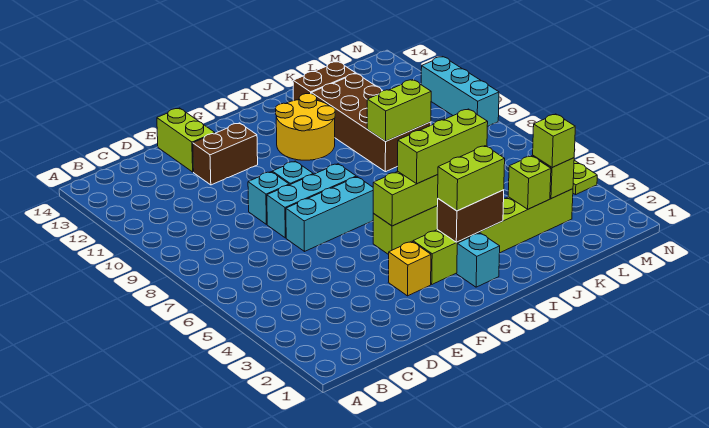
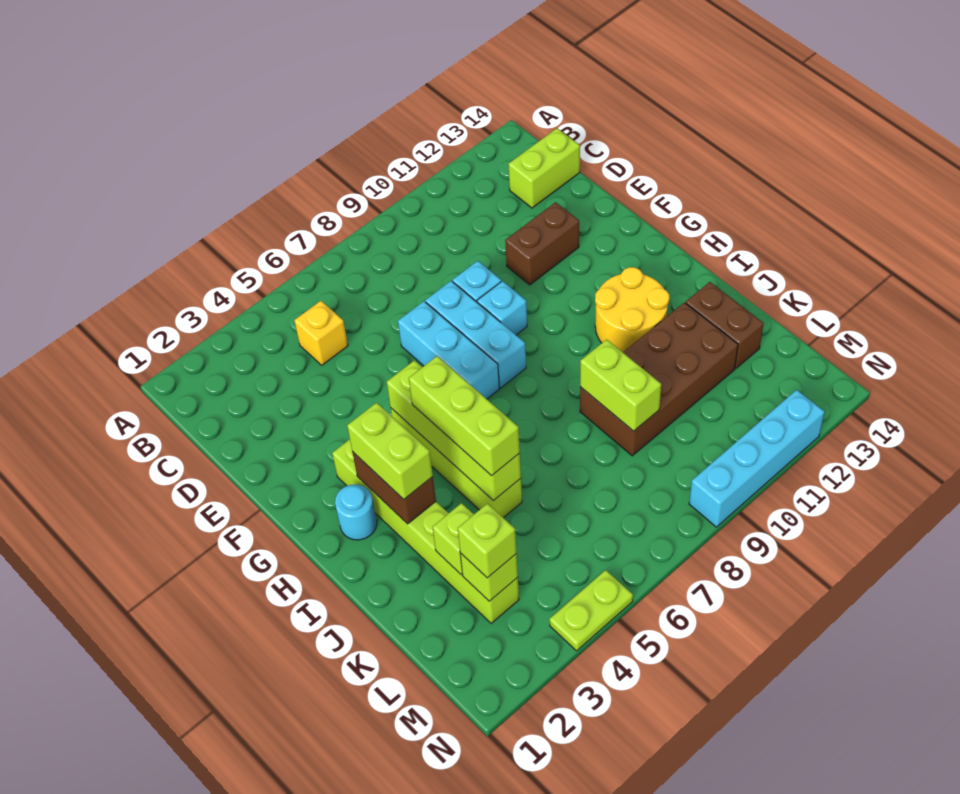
brown 1x2 brick [193,123,258,185] -> brown 1x2 brick turned to [505,202,579,285]
lime 1x2 brick [157,108,215,172] -> lime 1x2 brick moved to [509,128,580,208]
yellow 1x1 brick [388,241,431,296] -> yellow 1x1 brick moved to [294,301,348,365]
cyan 1x1 brick [457,233,500,287] -> cyan 1x1 round brick [335,485,377,540]
cyan 1x3 brick [421,57,499,127] -> cyan 1x4 brick [689,390,825,527]

